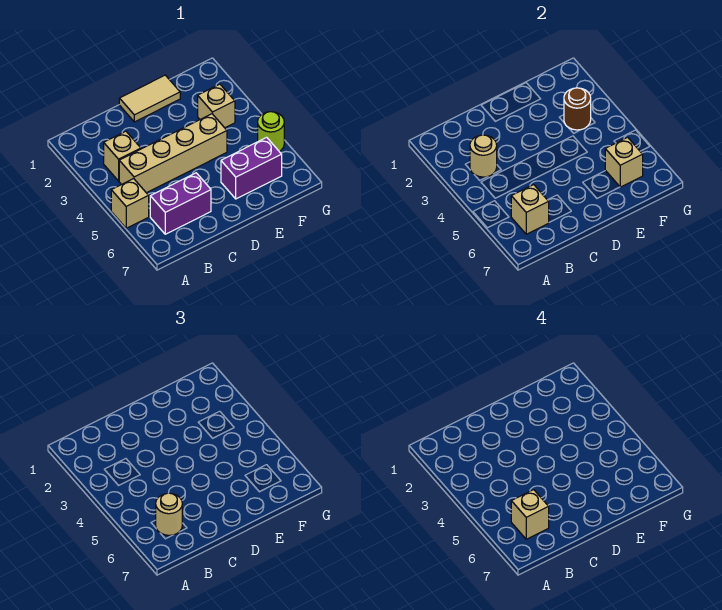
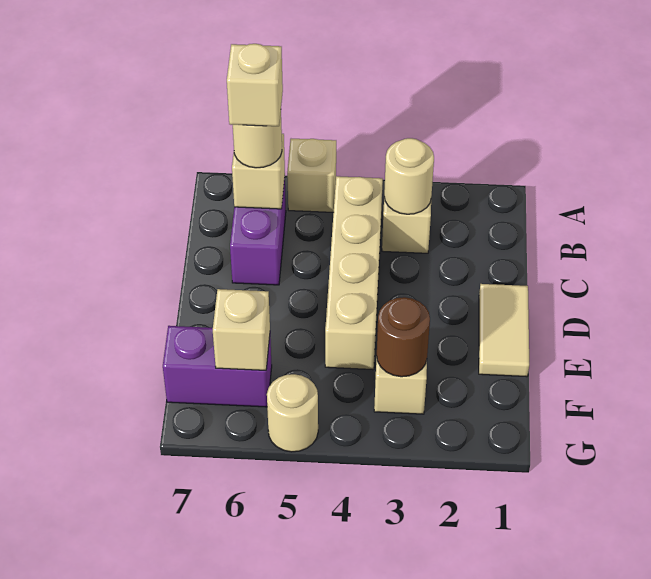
purple 1x2 brick [221,137,282,199] -> purple 1x2 brick turned to [163,326,272,407]
lime 1x1 round brick [258,112,284,151] -> tan 1x1 round brick [267,374,318,452]

